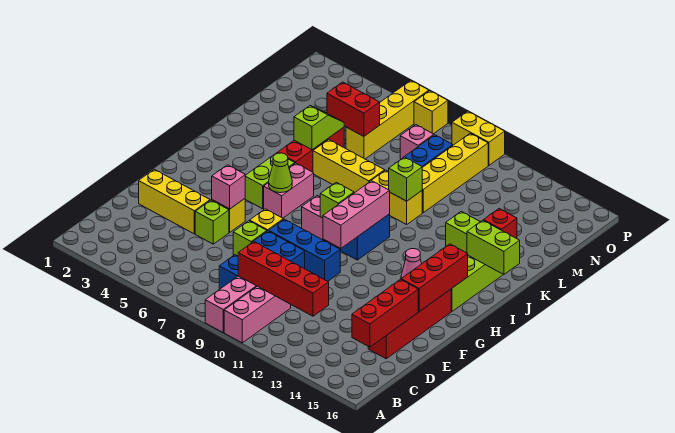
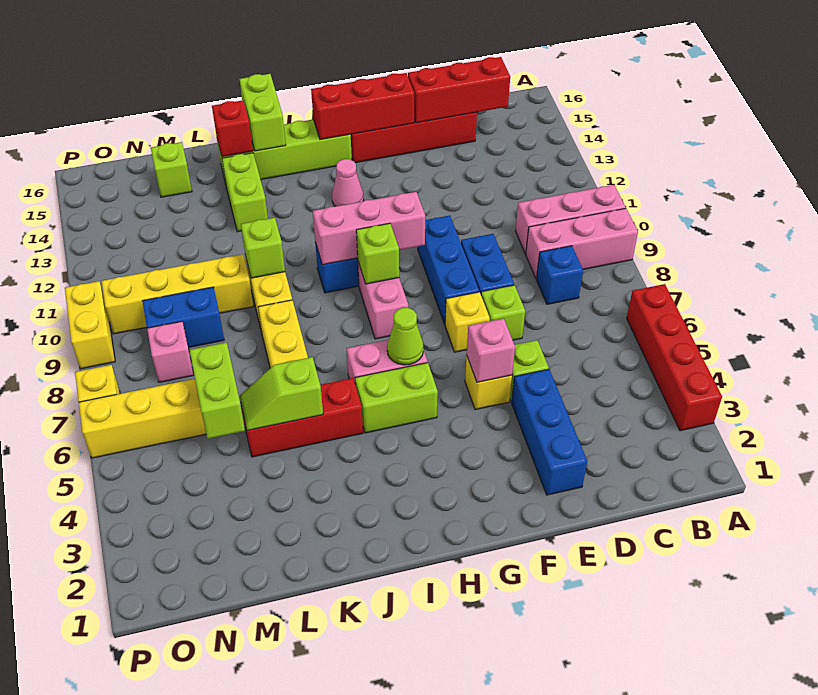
red 1x4 brick [238,242,329,316] -> red 1x4 brick moved to [627,284,722,431]
yellow 1x3 brick [139,169,210,234] -> blue 1x3 brick [512,369,587,495]
red 1x2 brick [327,82,380,136] -> lime 1x2 brick [189,342,245,439]
none -> lime 1x1 brick [151,142,192,197]

